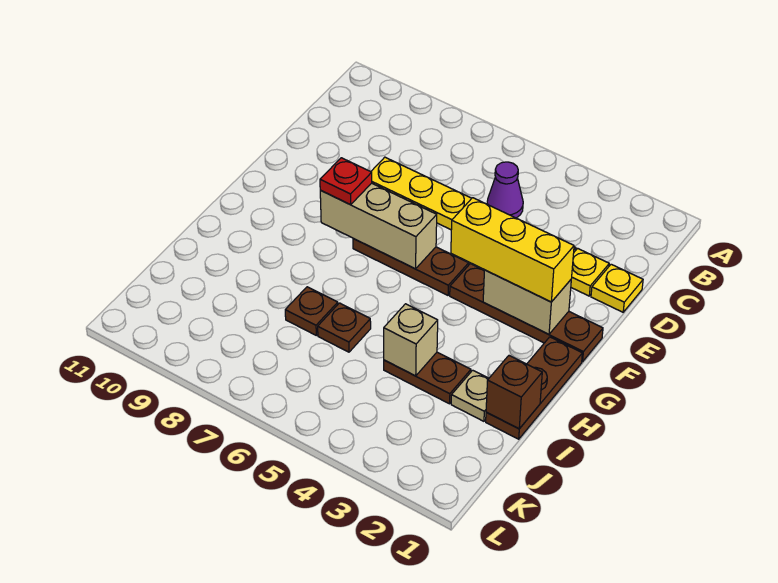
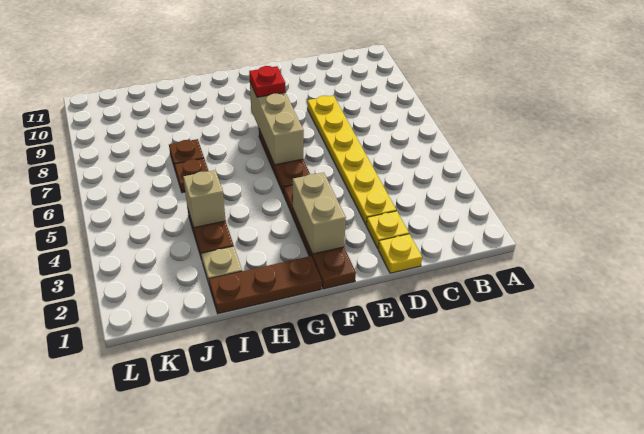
purple 1x1 cone [487,162,523,218] -> none
yellow 1x3 brick [451,198,574,302] -> none
brown 1x1 brick [486,356,542,429] -> none

